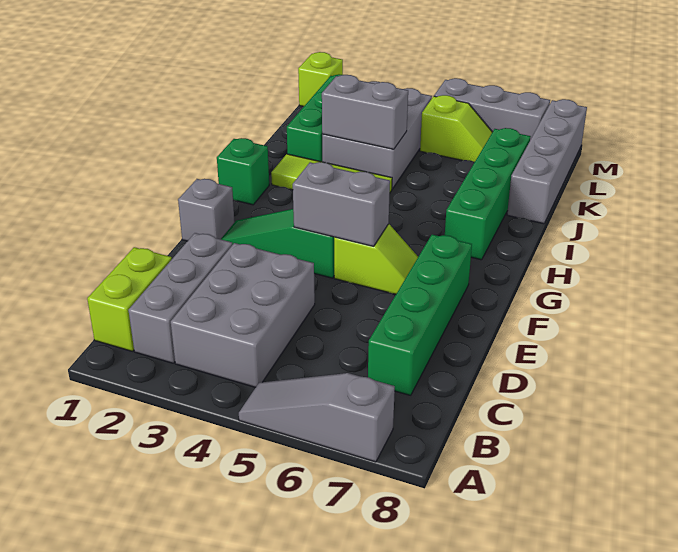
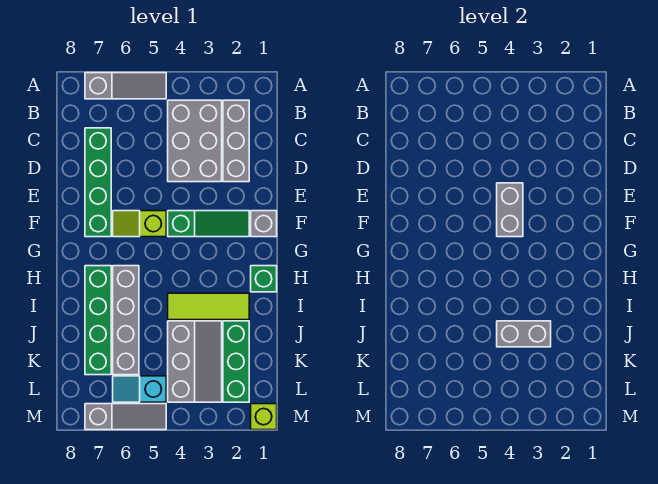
lime 1x2 brick [87,247,172,351] -> none
grey 1x2 brick [293,162,390,246] -> grey 1x2 brick turned to [497,183,523,237]
grey 2x3 brick [322,81,432,189] -> grey 2x3 slope [168,321,222,402]
grey 1x4 brick [507,99,587,224] -> grey 1x4 brick moved to [113,266,139,375]
lime 1x2 slope [420,95,492,162] -> cyan 1x2 slope [113,376,166,402]
grey 1x3 brick [434,78,550,140] -> grey 1x3 slope [85,404,166,430]

